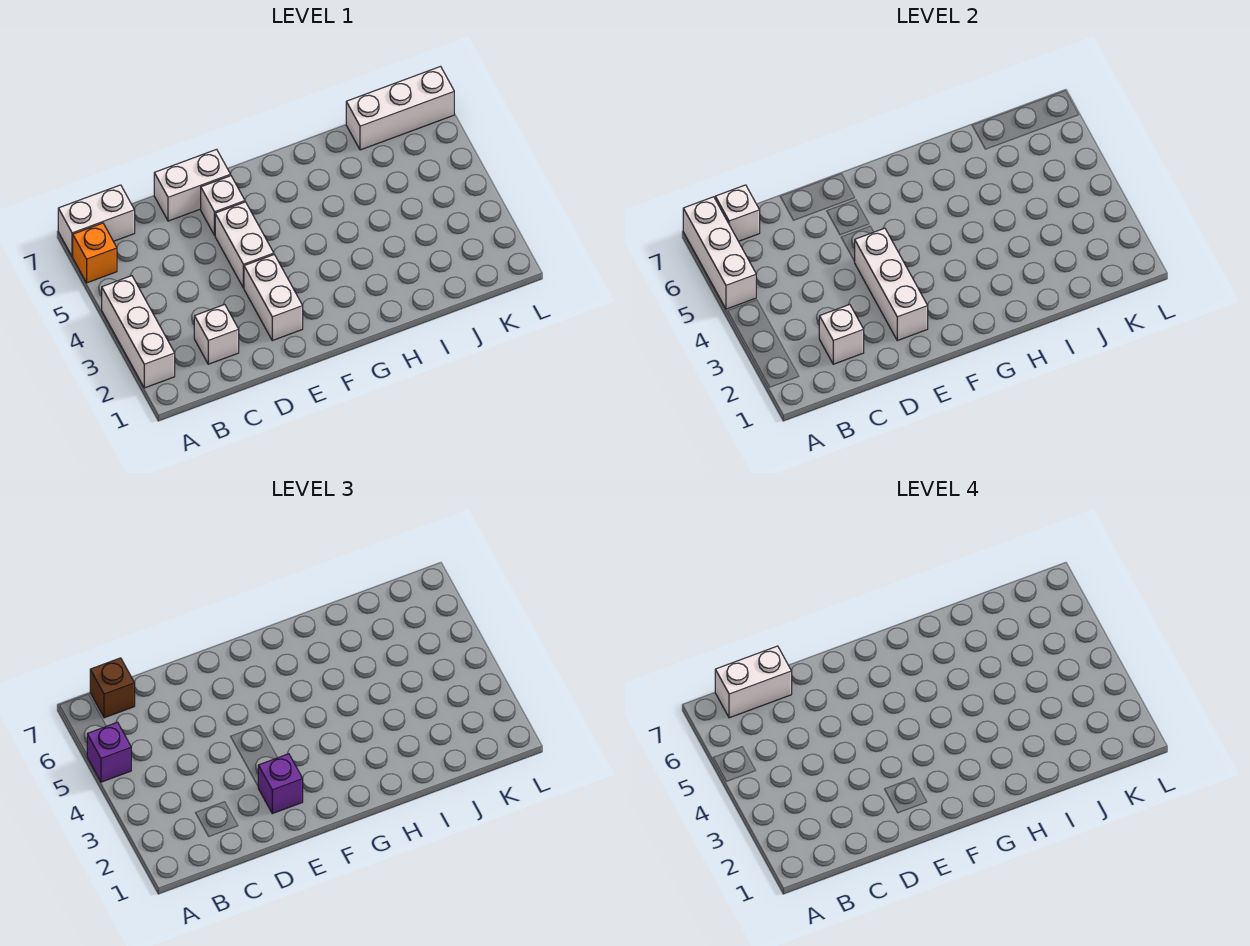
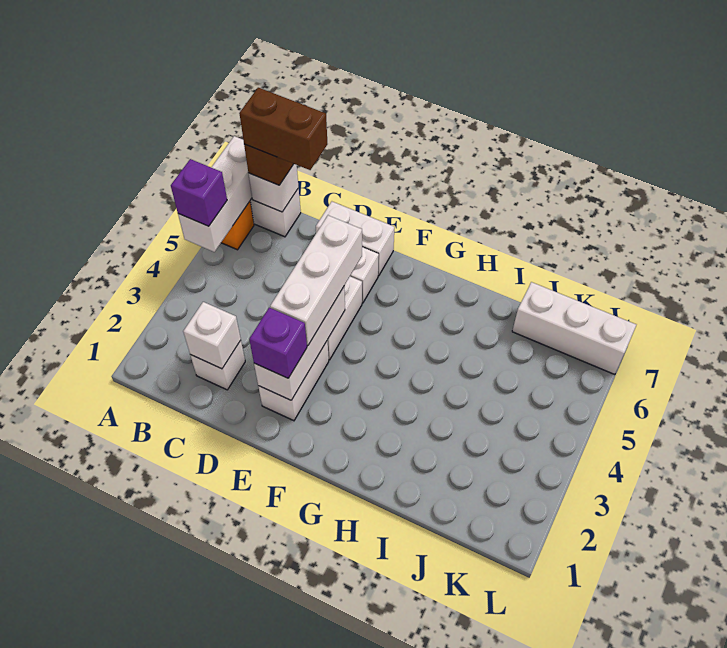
white 1x3 brick [102,276,175,388] -> white 1x3 brick moved to [270,215,362,346]
white 1x2 brick [715,646,792,718] -> brown 1x2 brick [239,88,327,170]

